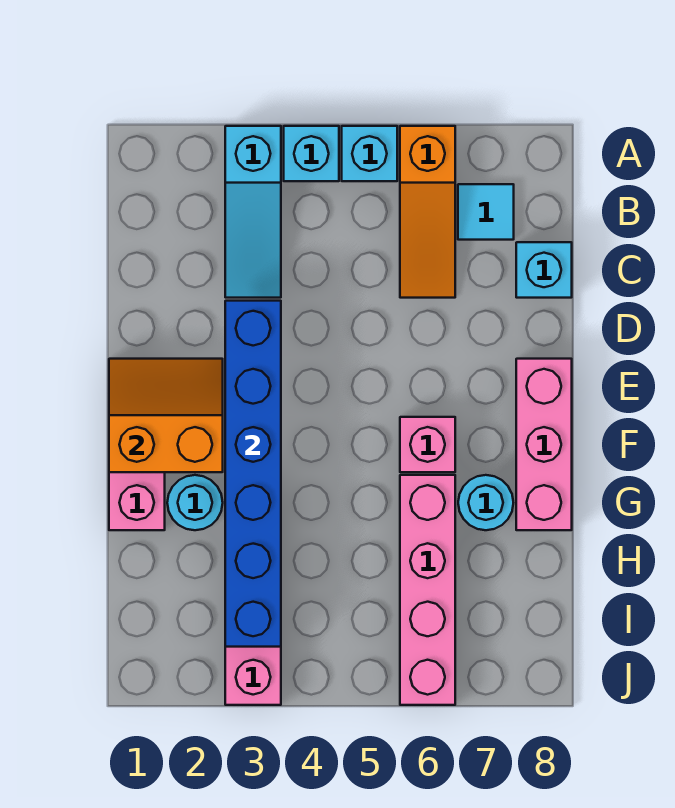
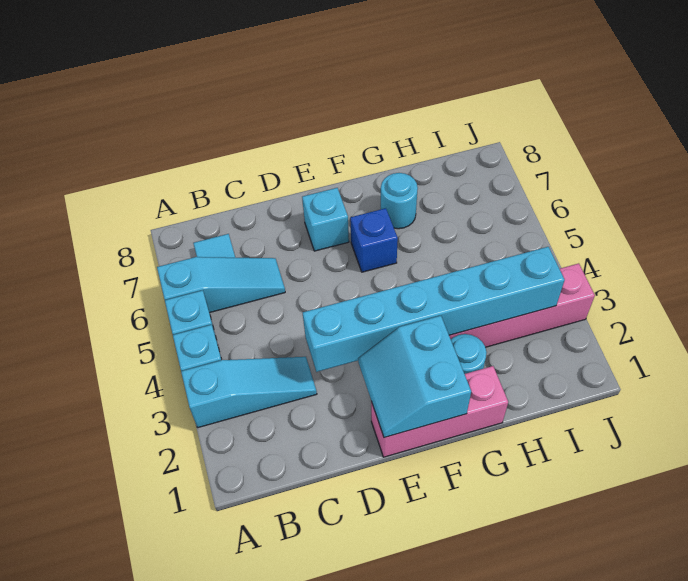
orange 1x3 slope [400,126,455,298] -> cyan 1x3 slope [157,257,285,313]
cyan 1x1 brick [516,242,572,298] -> cyan 1x1 brick moved to [302,188,349,251]
blue 1x6 brick [225,301,281,647] -> cyan 1x6 brick [303,247,565,372]
orange 2x2 slope [109,359,223,472] -> cyan 2x2 slope [358,316,471,438]
pink 1x3 brick [516,359,572,530] -> none
pink 1x1 brick [400,417,455,472] -> blue 1x1 brick [350,208,398,272]
pink 1x4 brick [400,475,455,705] -> none

